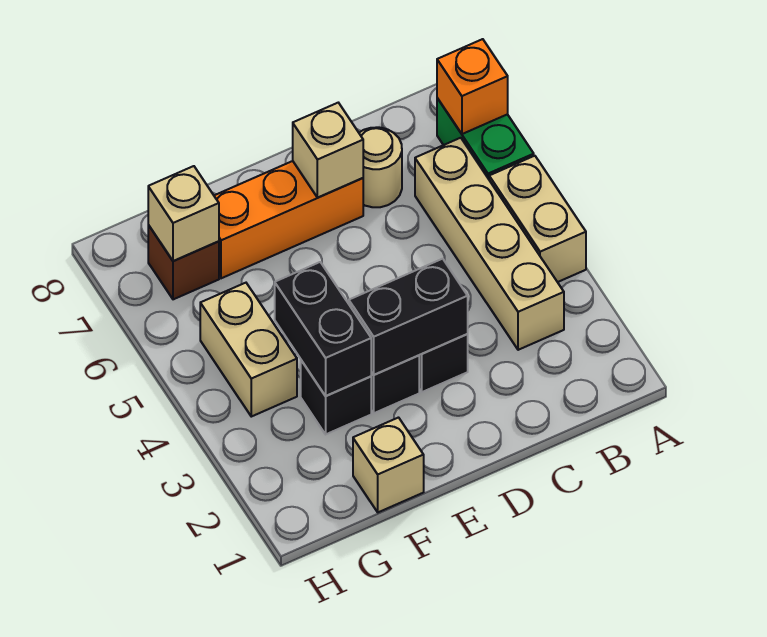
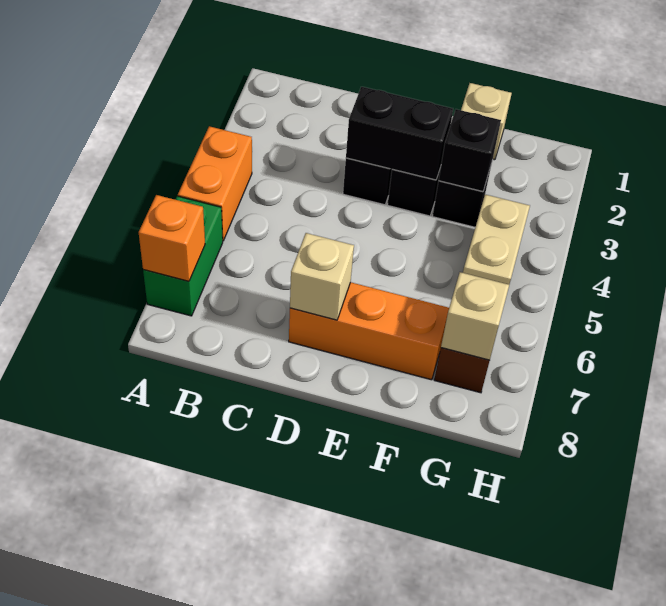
tan 1x2 brick [489,156,586,282] -> orange 1x2 brick [178,126,252,241]
tan 1x4 brick [415,138,564,350] -> none
tan 1x1 round brick [359,127,402,207] -> none
black 1x2 brick [275,262,371,396] -> black 1x1 brick [439,109,501,192]

